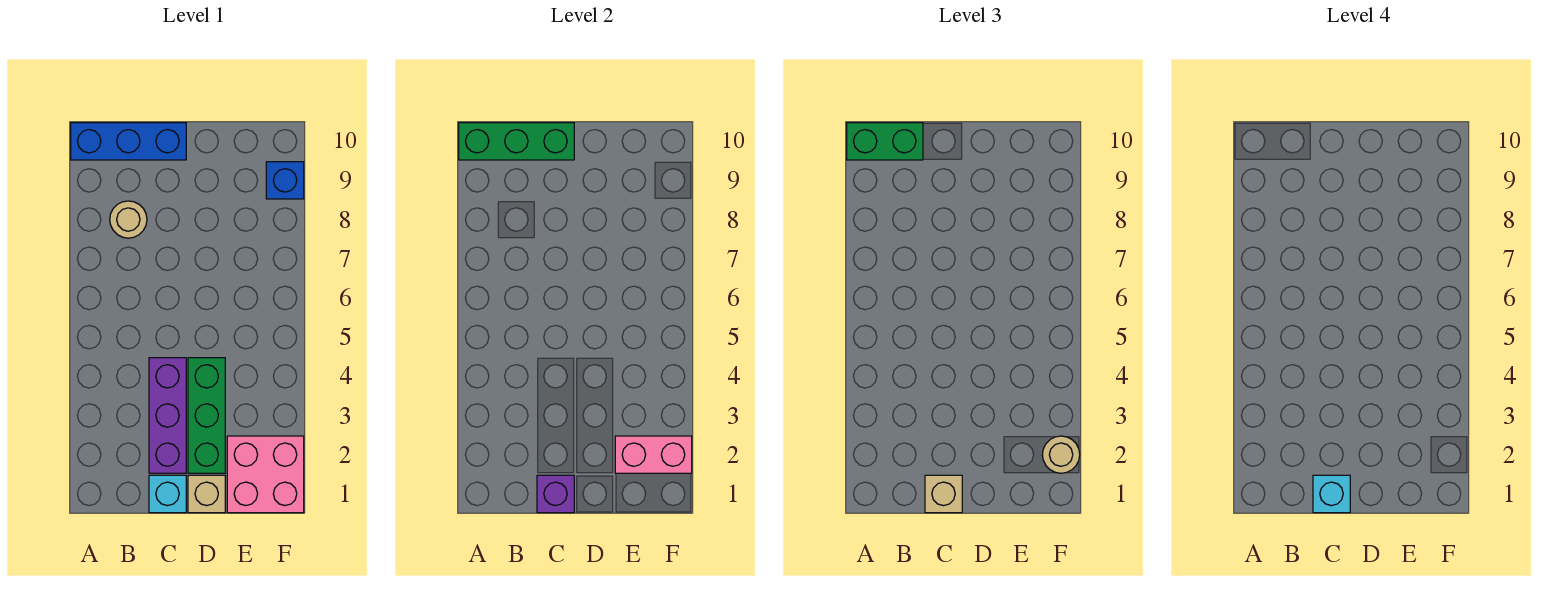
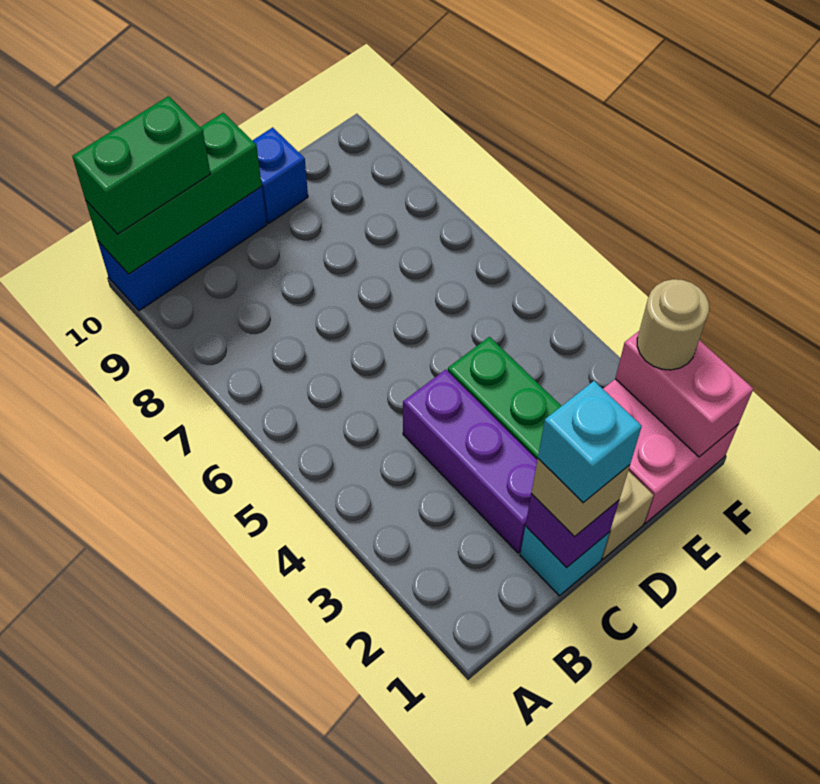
tan 1x1 round brick [110,201,147,238] -> none
pink 1x2 brick [615,436,692,473] -> pink 1x2 brick turned to [615,331,753,457]
blue 1x1 brick [266,162,304,199] -> blue 1x1 brick moved to [252,127,308,223]

